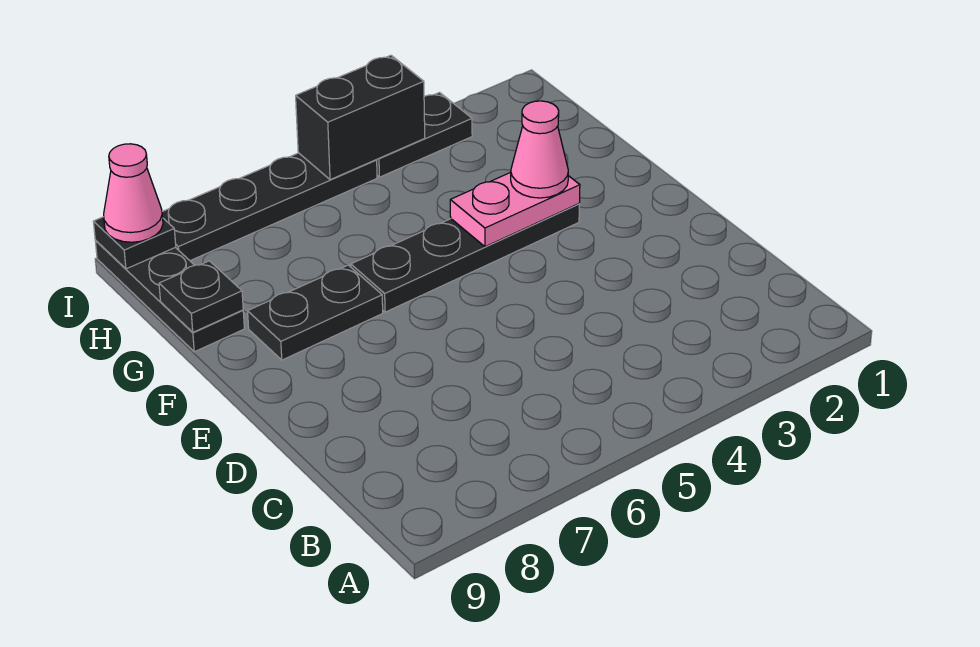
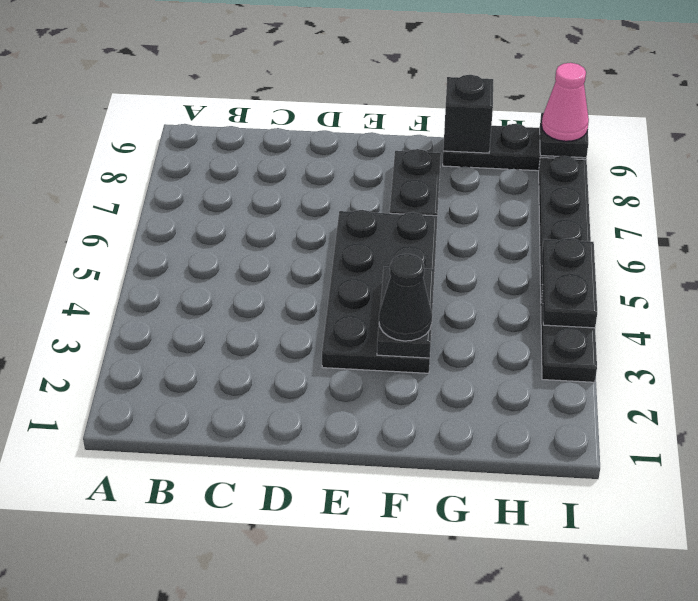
black 1x4 plate [351,204,579,312] -> black 2x4 plate [322,210,437,373]
pink 1x2 plate [450,172,580,247] -> black 1x2 plate [377,267,435,358]
pink 1x1 cone [511,101,568,198] -> black 1x1 cone [379,254,432,341]
black 1x1 plate [159,261,243,332] -> black 1x1 brick [443,75,493,153]
black 1x2 brick [296,55,425,180] -> black 1x2 plate [542,238,597,328]

